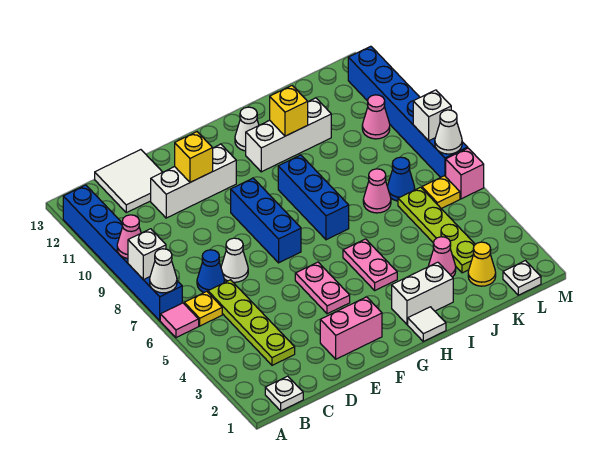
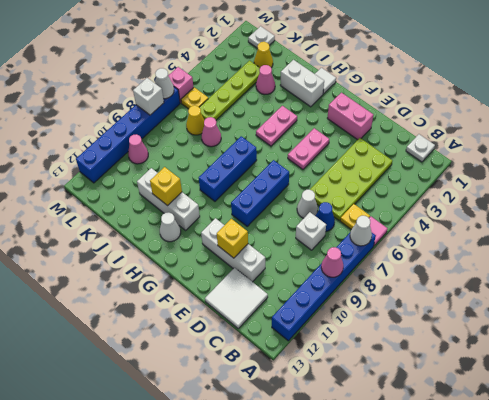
white 1x1 brick [128,229,166,280] -> white 1x1 brick moved to [296,212,326,250]
lime 1x4 plate [208,280,295,365] -> lime 2x4 plate [310,138,392,220]
blue 1x1 cone [387,157,415,201] -> yellow 1x1 cone [186,106,204,135]

